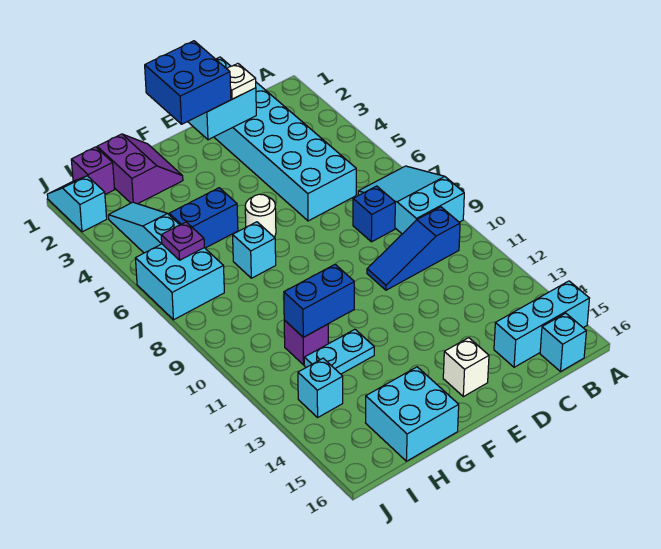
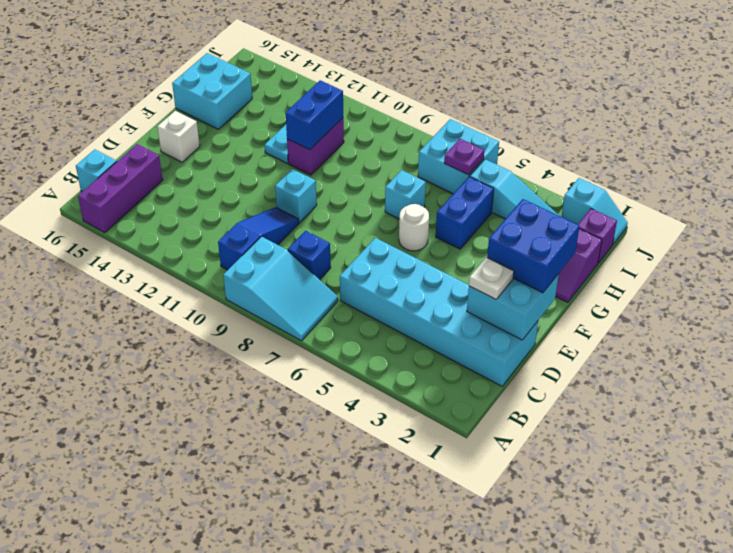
cyan 1x3 brick [494,281,589,367] -> purple 1x3 brick [78,144,163,233]
purple 1x1 brick [284,320,328,365] -> purple 1x2 brick [287,118,344,175]
cyan 1x1 brick [298,358,343,417] -> cyan 1x1 brick moved to [275,169,317,222]

